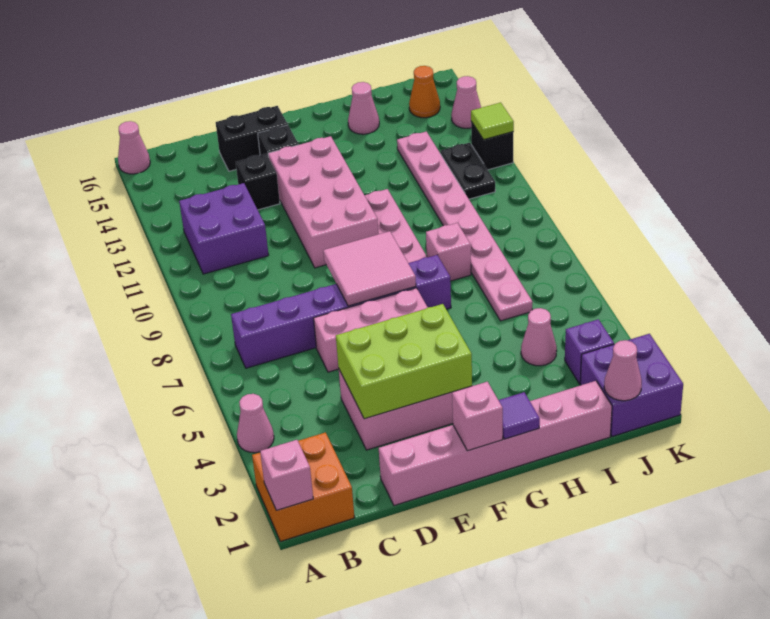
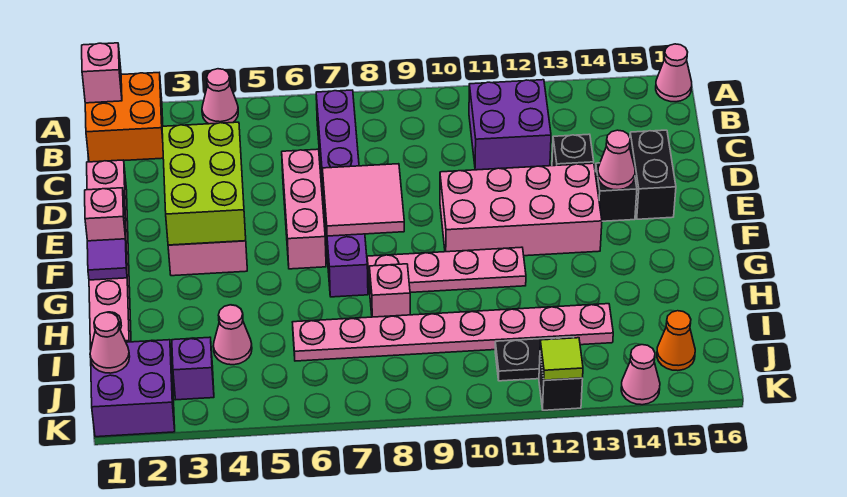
pink 1x1 cone [348,82,379,134] -> pink 1x1 cone moved to [598,130,635,190]

